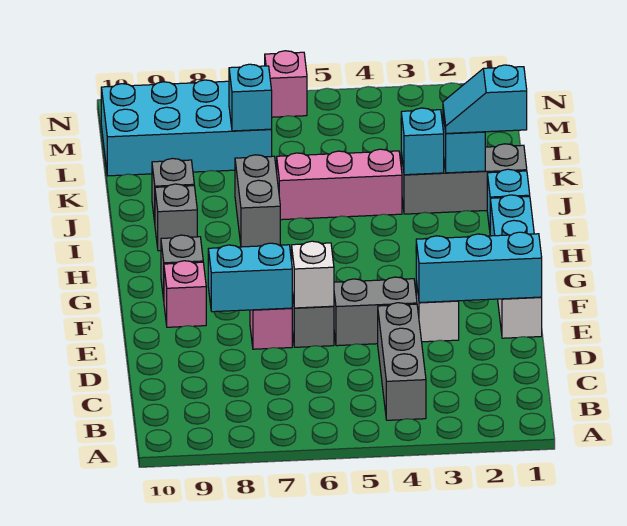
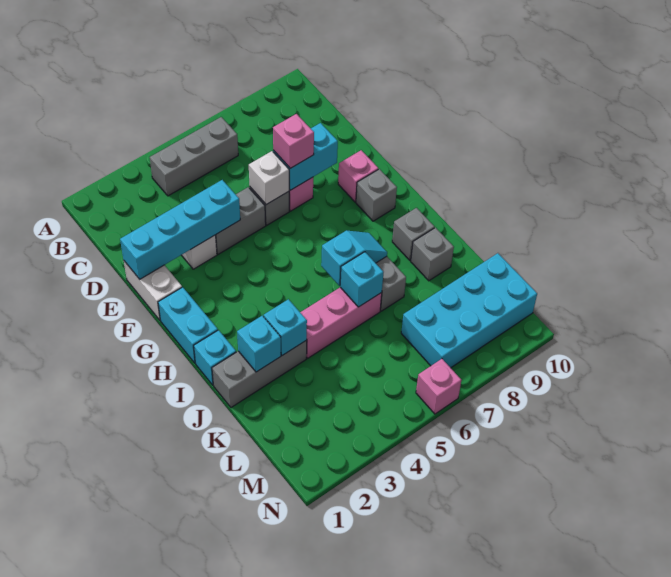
grey 1x3 brick [378,303,426,420] -> grey 1x3 brick turned to [150,117,238,196]
cyan 1x3 brick [416,232,542,303] -> cyan 1x4 brick [120,180,240,279]
none -> pink 1x1 brick [273,114,314,168]
cyan 1x2 slope [443,65,527,133] -> cyan 1x2 slope moved to [321,231,387,286]
cyan 1x1 brick [229,64,272,131] -> cyan 1x1 brick moved to [340,252,383,307]

